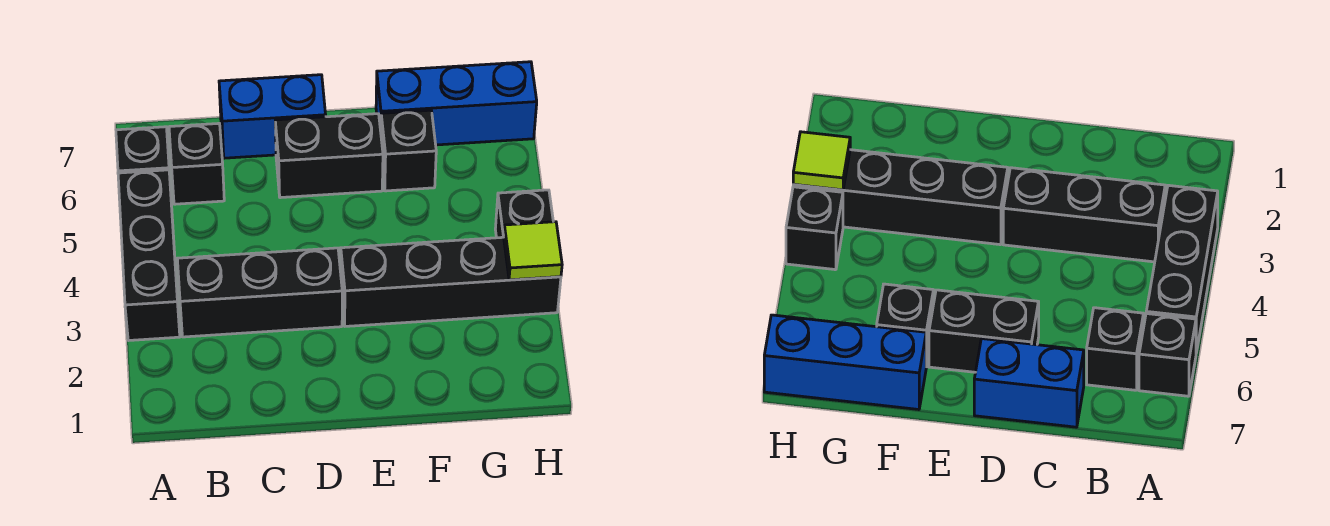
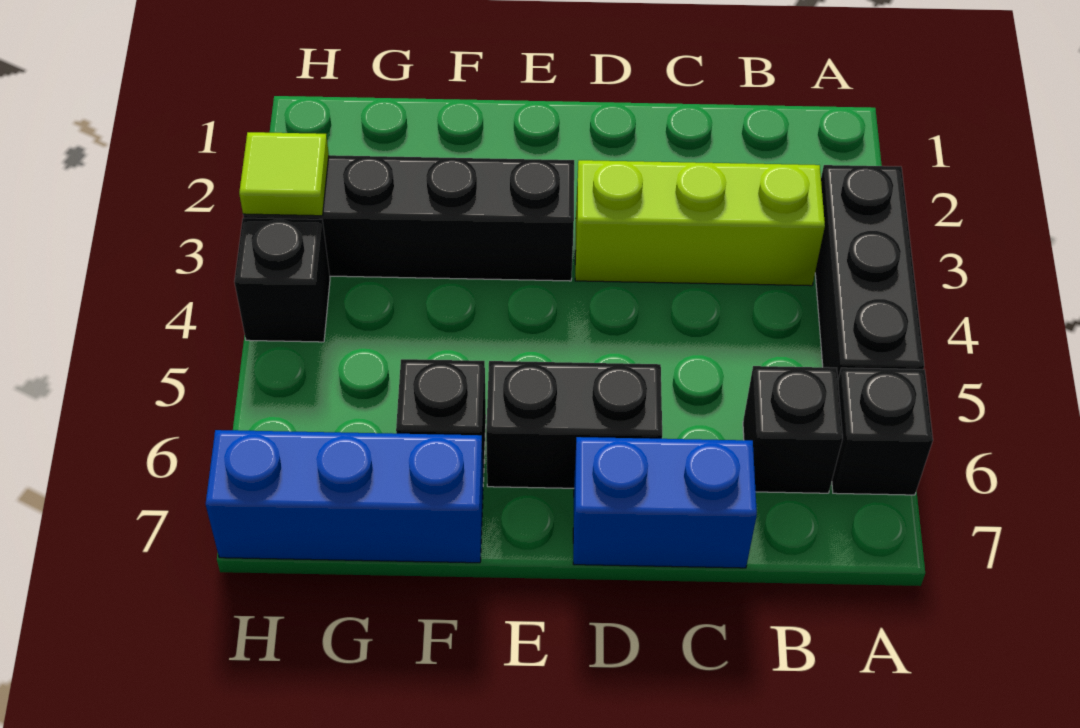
black 1x3 brick [177,248,342,337] -> lime 1x3 brick [575,160,825,286]

